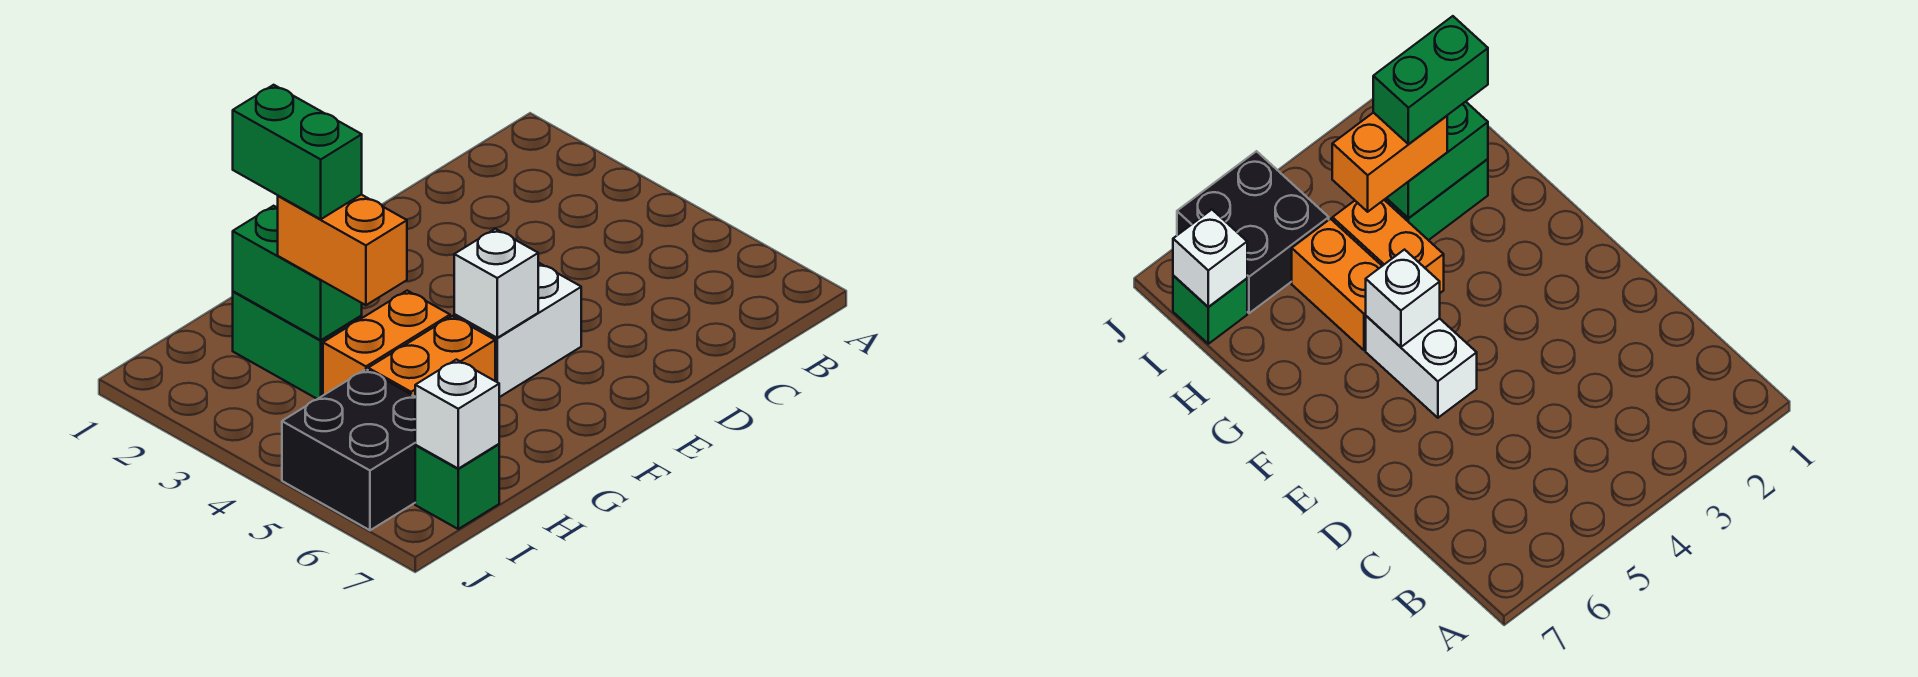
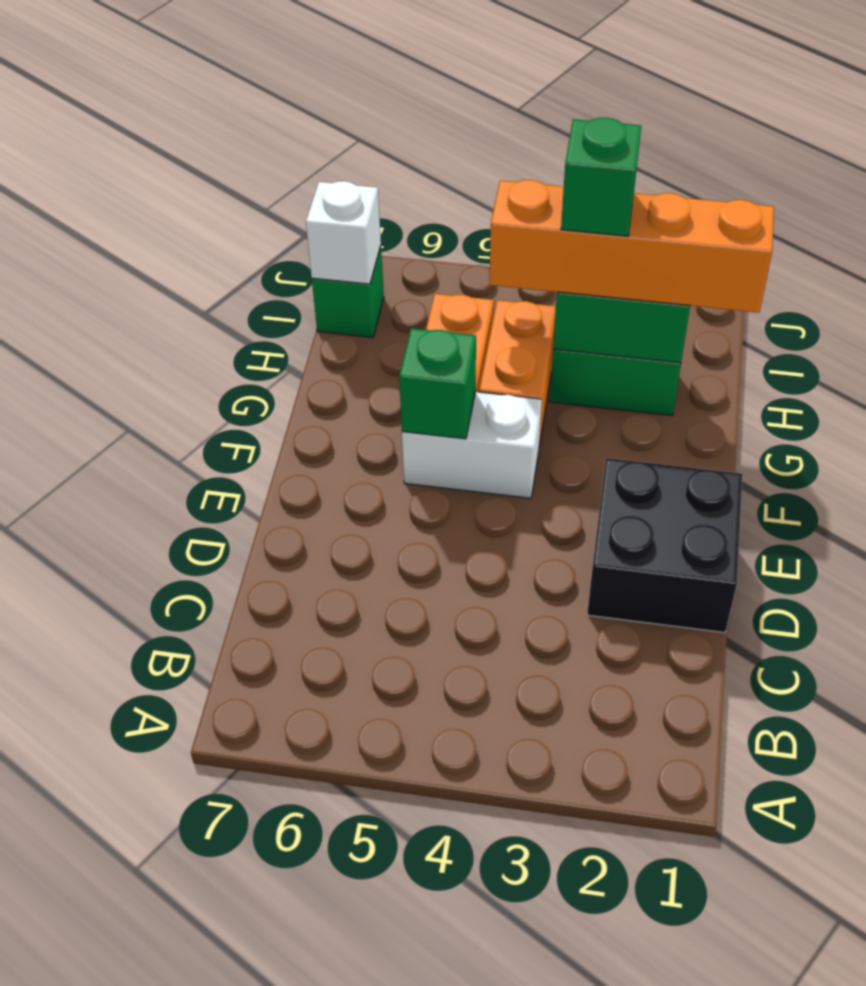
white 1x2 brick [454,263,581,397] -> white 1x2 brick turned to [402,392,542,498]
white 1x1 brick [454,229,538,338] -> green 1x1 brick [399,328,476,439]
green 1x2 brick [233,85,362,219] -> green 1x1 brick [561,118,641,236]
orange 1x2 brick [278,195,407,305] -> orange 1x4 brick [490,180,774,313]
black 2x2 brick [282,369,415,530] -> black 2x2 brick moved to [587,458,742,633]

